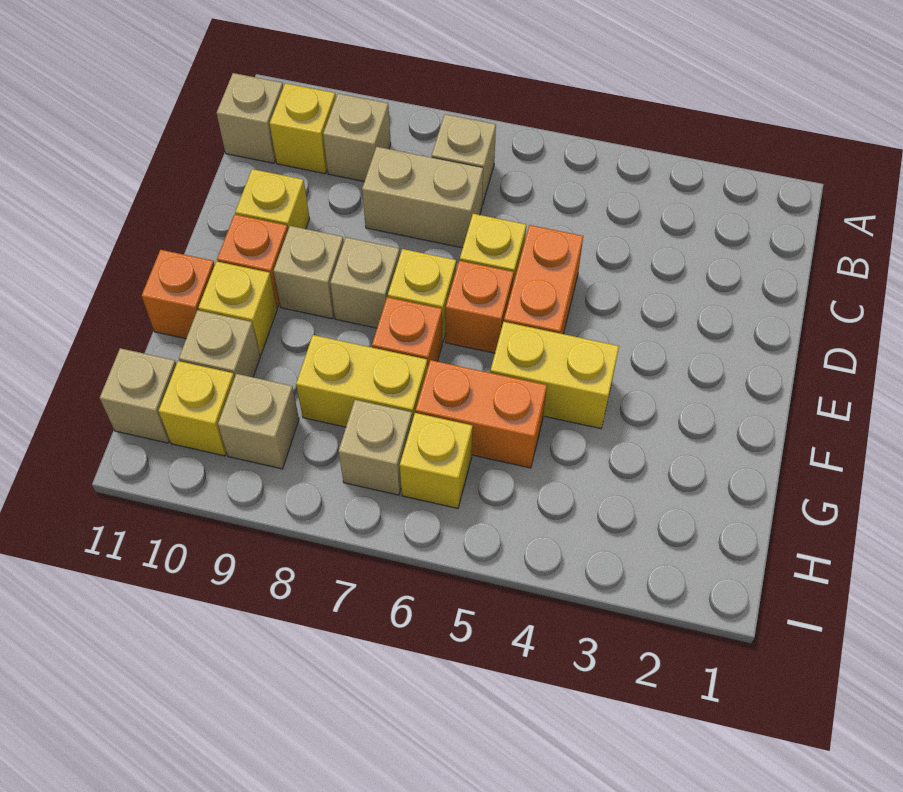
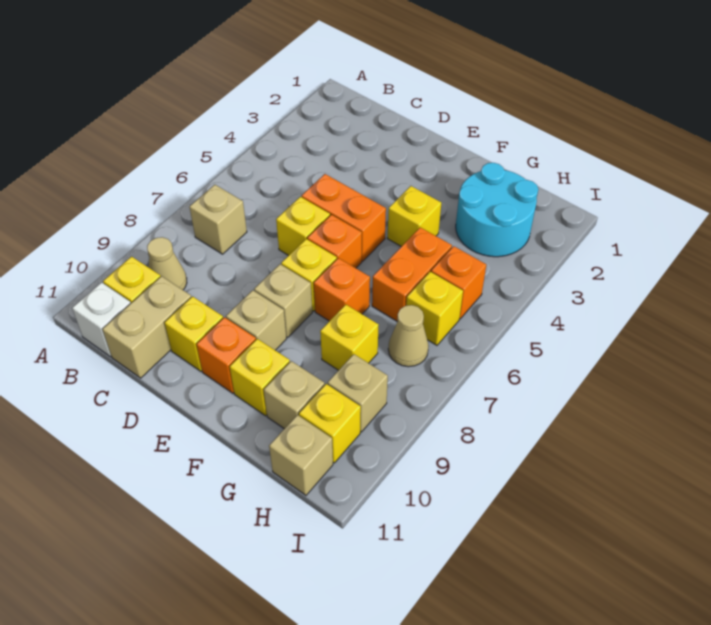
tan 1x1 brick [323,93,391,181] -> tan 1x1 cone [147,237,187,290]
tan 1x1 brick [217,73,283,163] -> white 1x1 brick [72,282,131,357]
tan 1x2 brick [362,147,483,248] -> tan 1x2 brick moved to [102,276,191,378]
yellow 1x2 brick [490,322,619,429] -> yellow 1x1 brick [387,186,441,246]
orange 1x1 brick [142,250,215,339] -> orange 1x1 brick moved to [431,246,486,319]
none -> cyan 2x2 round brick [456,163,538,257]
yellow 1x2 brick [296,335,428,427] -> yellow 1x1 brick [320,305,379,370]
tan 1x1 brick [339,400,412,495] -> tan 1x1 cone [388,305,429,367]

